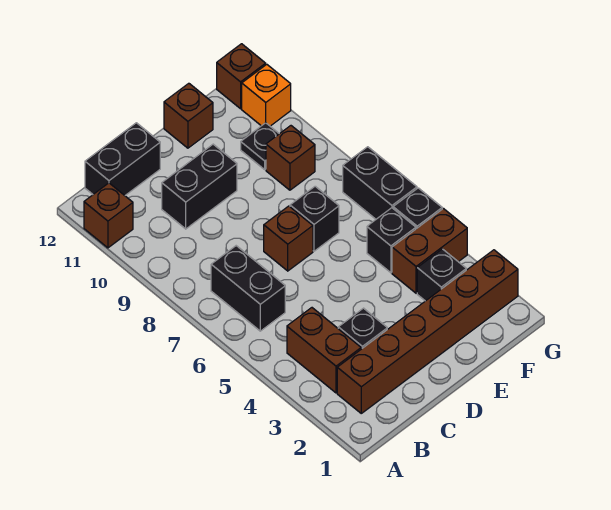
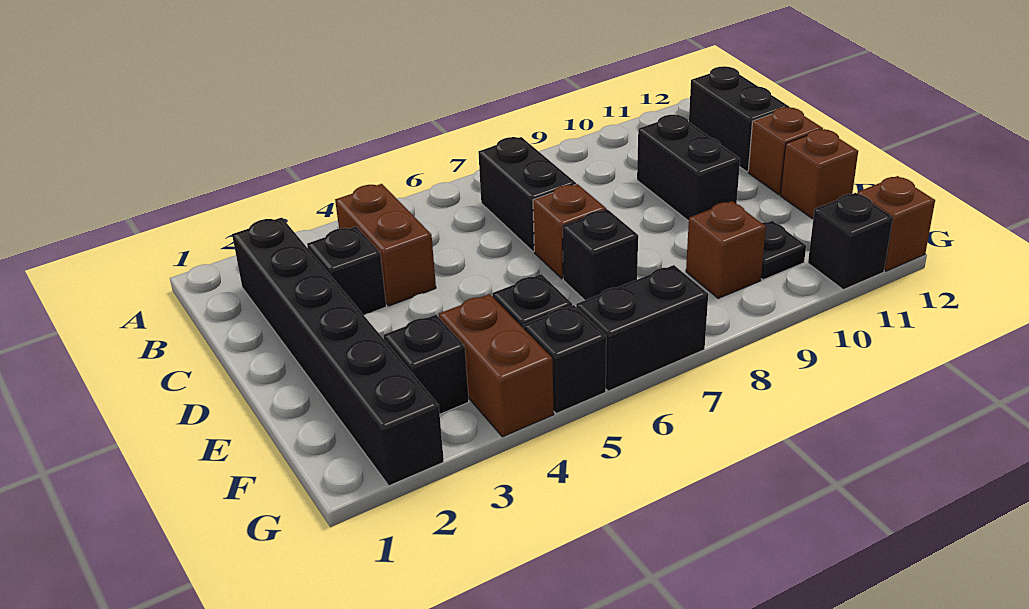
brown 1x1 brick [84,183,133,248] -> brown 1x1 brick moved to [748,107,823,195]
brown 1x6 brick [337,250,518,413] -> black 1x6 brick [232,217,444,486]
brown 1x2 brick [287,308,361,393] -> brown 1x2 brick turned to [335,184,436,306]
black 1x2 brick [211,246,285,331] -> black 1x2 brick turned to [478,137,576,252]
orange 1x1 brick [242,64,291,126] -> black 1x1 brick [808,193,893,290]

